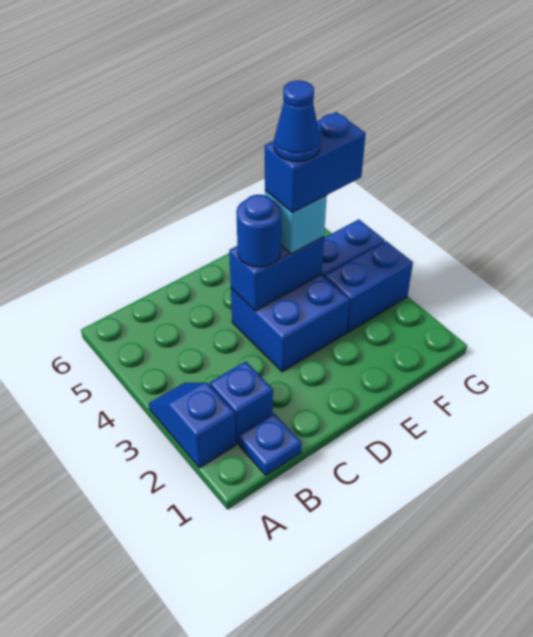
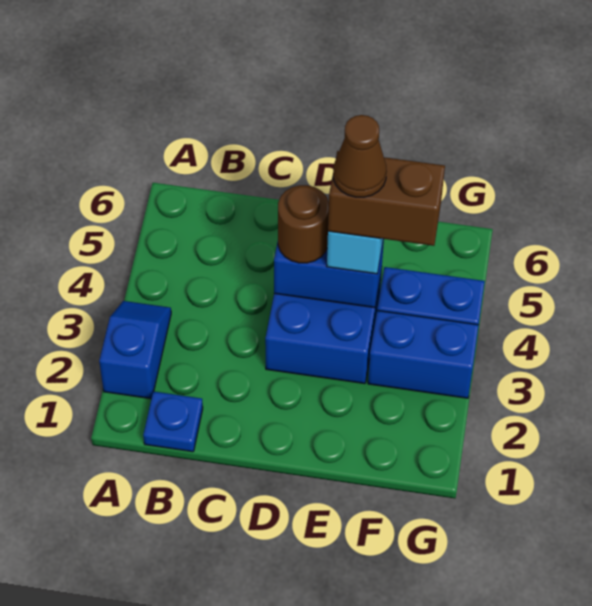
blue 1x1 brick [210,362,273,444] -> none
blue 1x1 round brick [236,195,281,267] -> brown 1x1 round brick [278,185,329,263]
blue 1x2 brick [265,112,366,213] -> brown 1x2 brick [328,151,445,246]
blue 1x1 cone [274,81,320,162] -> brown 1x1 cone [333,115,387,197]

